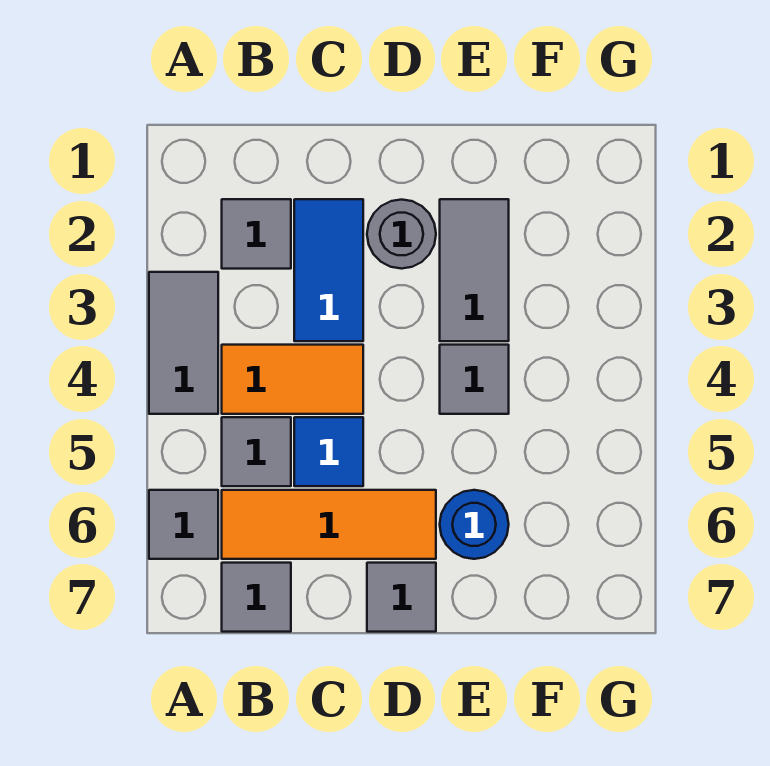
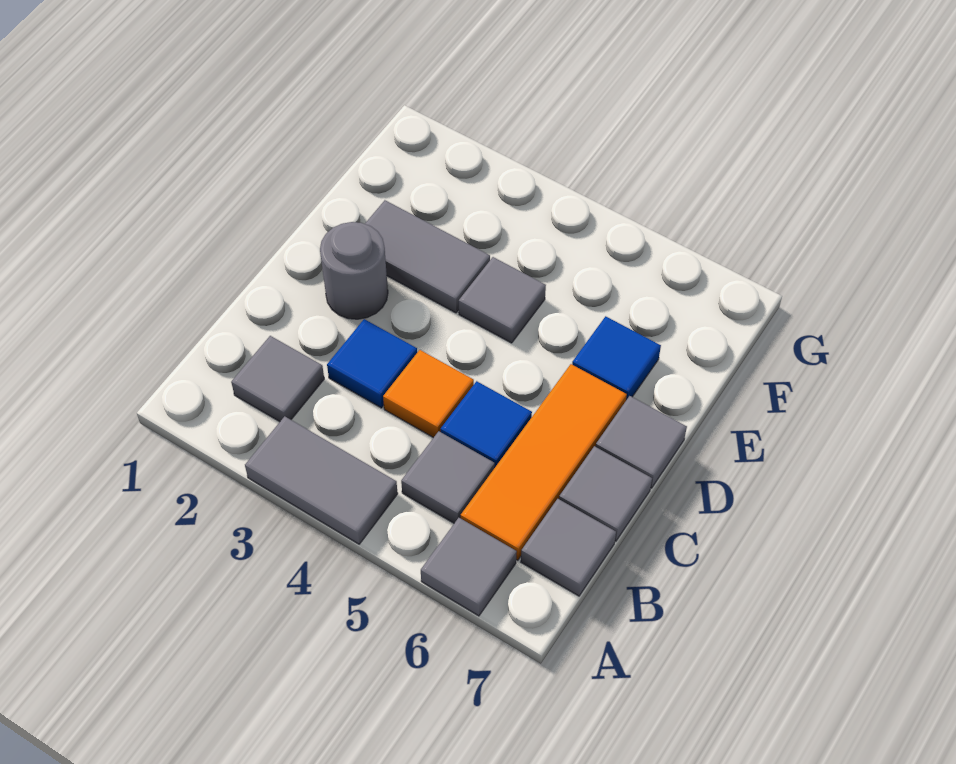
orange 1x2 tile [222,345,363,414] -> orange 1x1 tile [383,350,474,438]
blue 1x2 tile [294,199,363,341] -> blue 1x1 tile [327,319,417,408]
none -> grey 1x1 tile [559,446,652,541]
blue 1x1 round brick [440,490,509,559] -> blue 1x1 tile [572,316,661,400]

